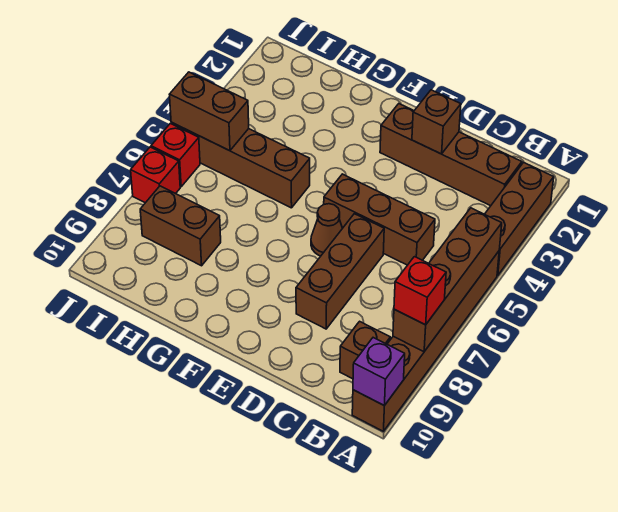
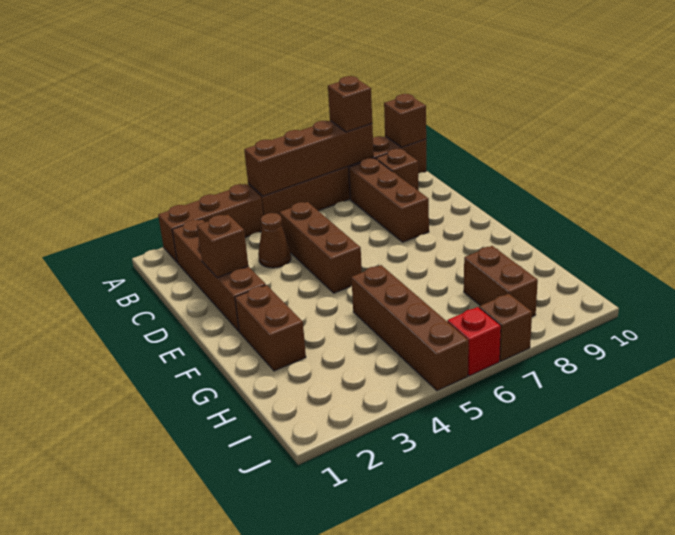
red 1x1 brick [394,257,446,325] -> brown 1x1 brick [328,76,372,132]
purple 1x1 brick [353,338,405,406] -> brown 1x1 brick [384,94,426,147]
brown 1x3 brick [296,214,384,329] -> brown 1x3 brick turned to [349,158,429,242]
brown 1x1 cone [311,204,343,256] -> brown 1x1 cone moved to [258,213,291,268]
brown 1x2 brick [169,72,249,151] -> brown 1x2 brick moved to [235,285,306,371]
red 1x1 brick [131,147,180,203] -> brown 1x1 brick [479,294,532,361]

